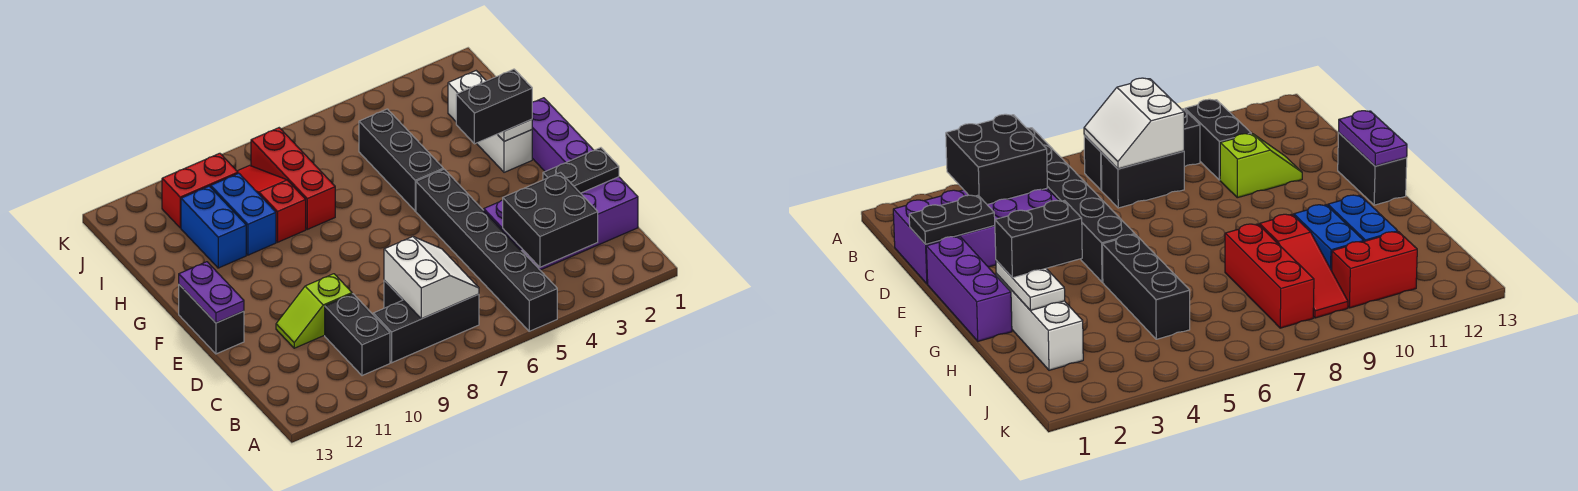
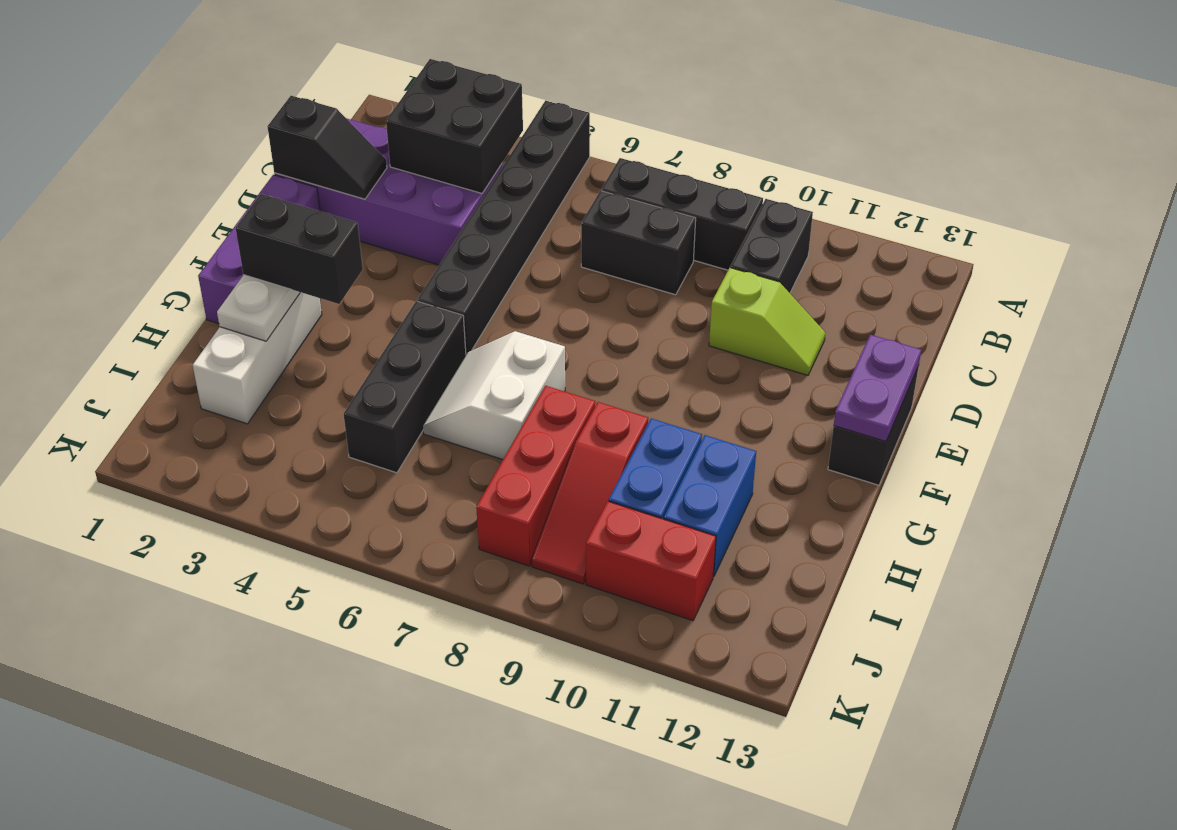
white 2x2 slope [384,237,479,319] -> white 2x2 slope moved to [423,331,565,459]
black 1x2 plate [543,148,619,193] -> black 1x2 slope [267,96,387,199]

